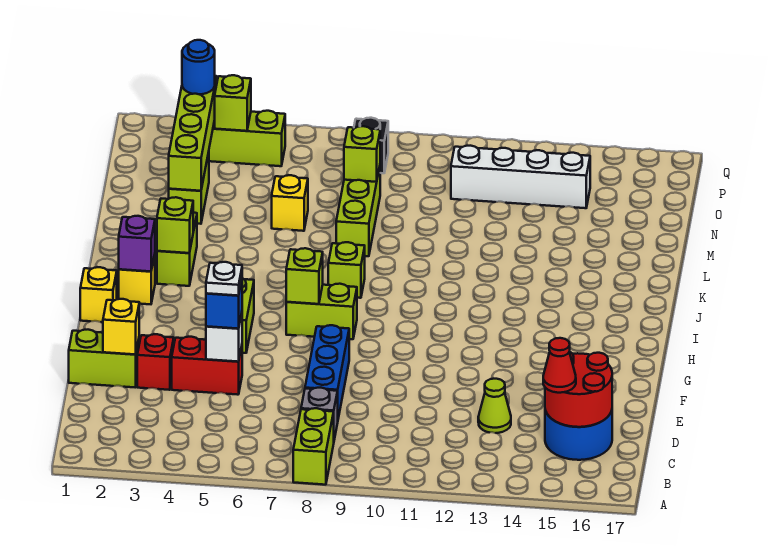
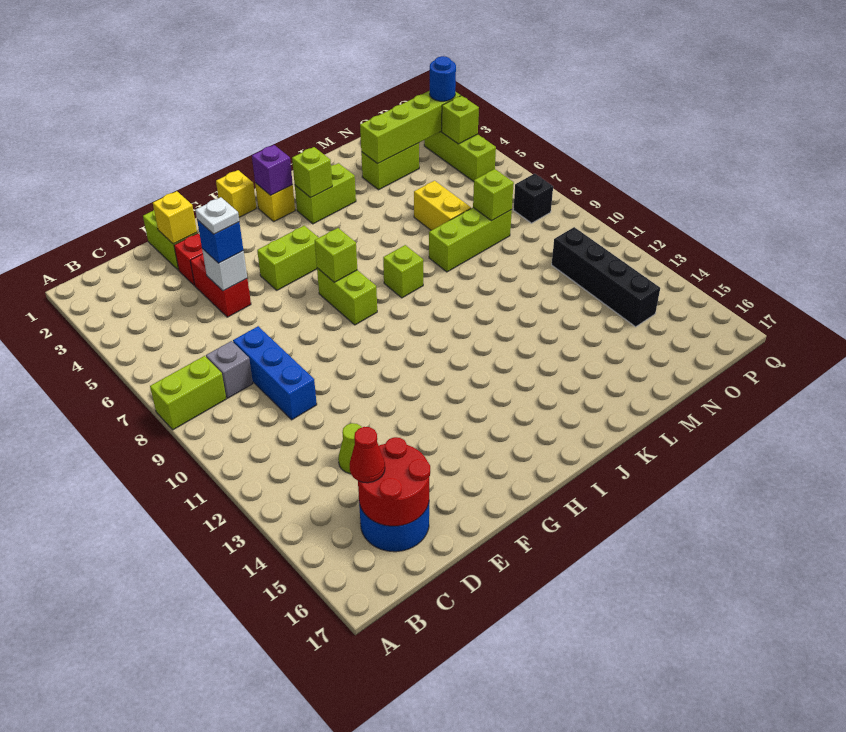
blue 1x3 brick [305,325,349,418] -> blue 1x3 brick turned to [233,326,317,420]
yellow 1x1 brick [272,175,308,231] -> yellow 1x2 brick [414,181,471,230]
white 1x4 brick [451,146,590,208] -> black 1x4 brick [552,227,660,327]

